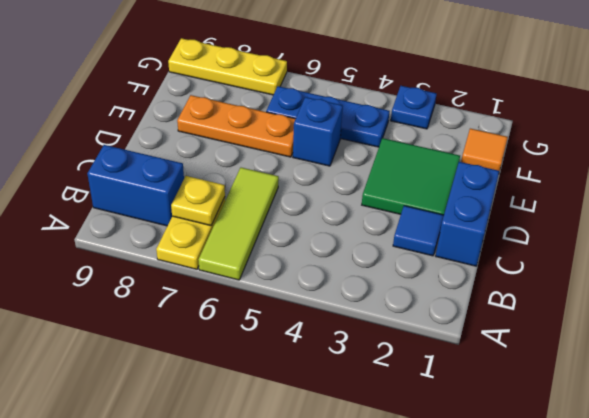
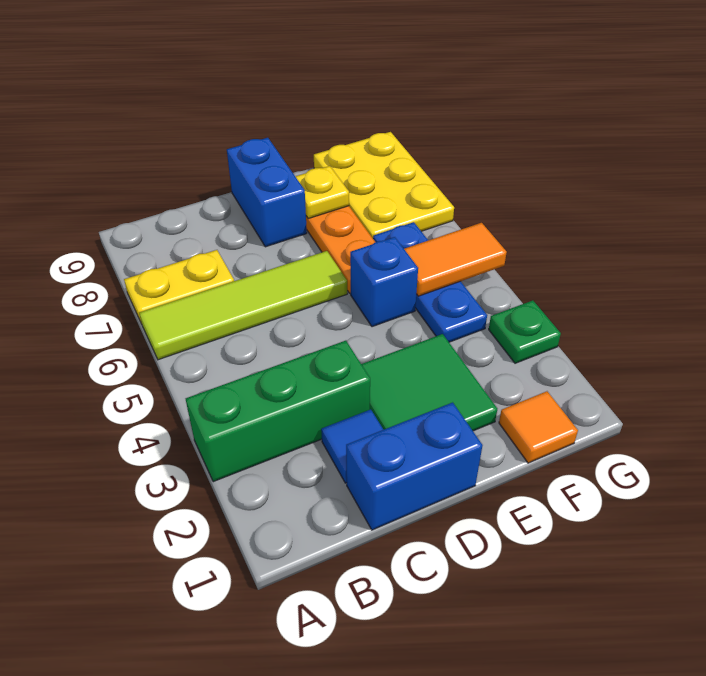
none -> green 1x3 brick [186,341,370,482]
lime 1x3 tile [198,168,279,280] -> lime 1x4 tile [139,251,347,360]
yellow 1x1 plate [171,176,225,226] -> yellow 1x1 plate moved to [295,166,349,218]
blue 1x2 brick [87,145,184,226] -> blue 1x2 brick moved to [227,138,307,247]
none -> orange 1x2 tile [404,223,507,296]
blue 1x1 plate [391,86,437,129] -> green 1x1 plate [489,300,561,363]
yellow 1x3 plate [168,38,287,95] -> yellow 2x3 plate [314,132,454,238]

